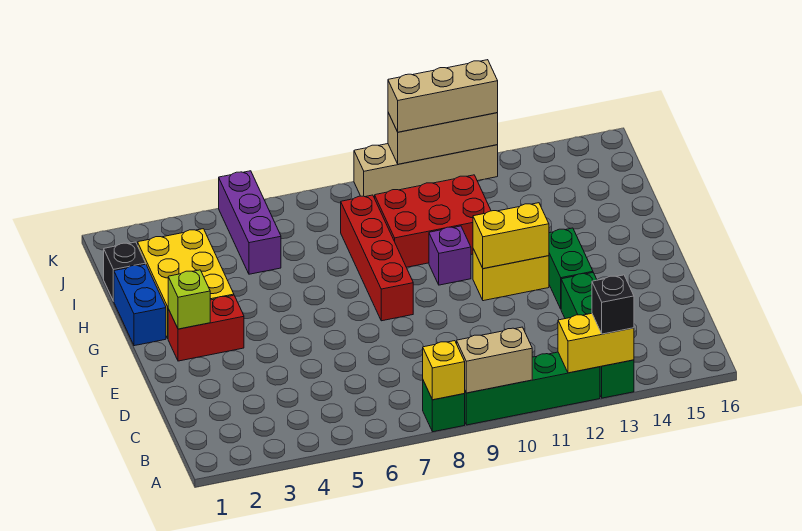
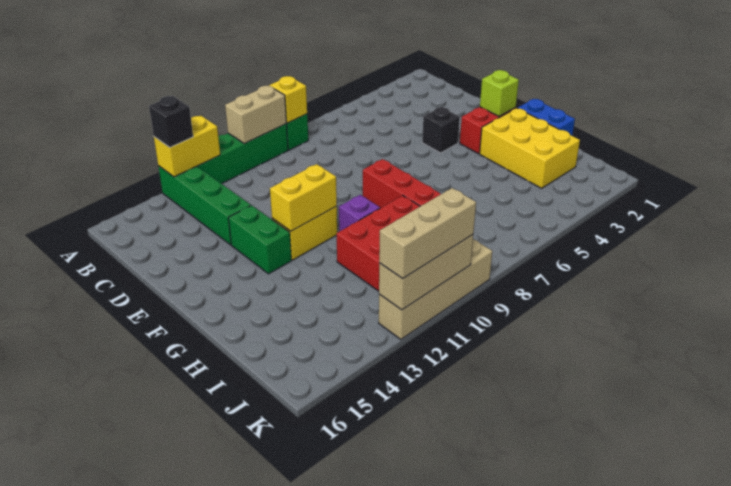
black 1x1 brick [104,242,146,301] -> black 1x1 brick moved to [422,107,460,153]
purple 1x3 brick [219,171,281,274] -> none

